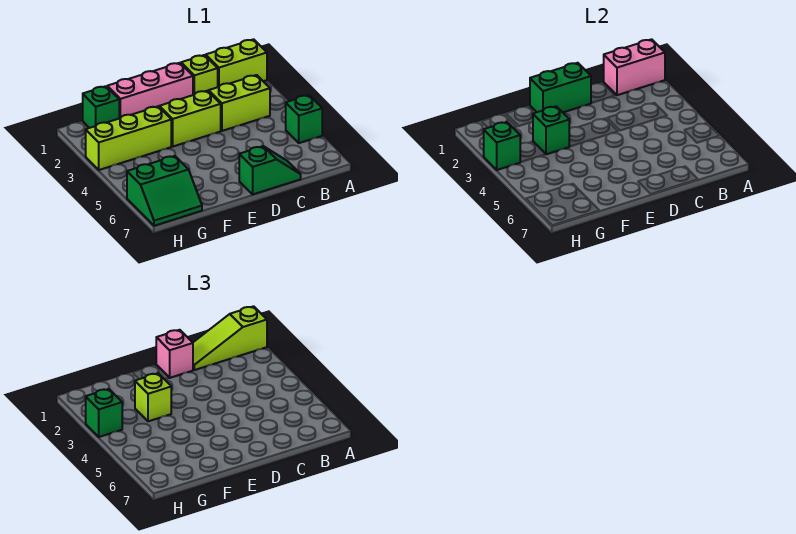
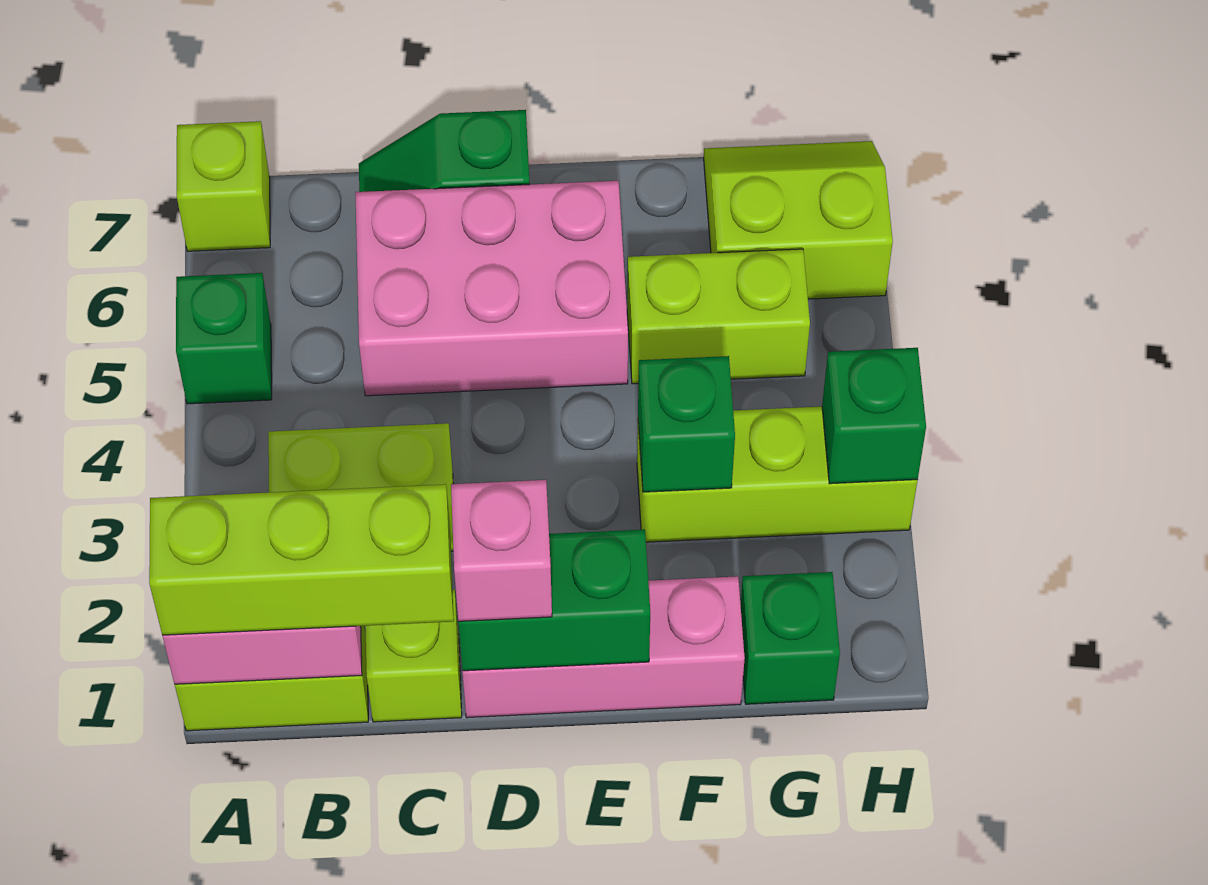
lime 1x3 slope [193,306,267,370] -> lime 1x3 brick [149,484,454,635]
none -> pink 2x3 brick [355,181,628,396]
lime 1x2 brick [159,91,221,146] -> lime 1x2 brick moved to [627,249,810,384]
lime 1x1 brick [135,373,171,421] -> lime 1x1 brick moved to [177,121,270,251]
green 2x2 slope [127,156,202,226] -> lime 2x2 slope [704,141,893,299]
green 1x1 brick [86,389,122,437] -> none

